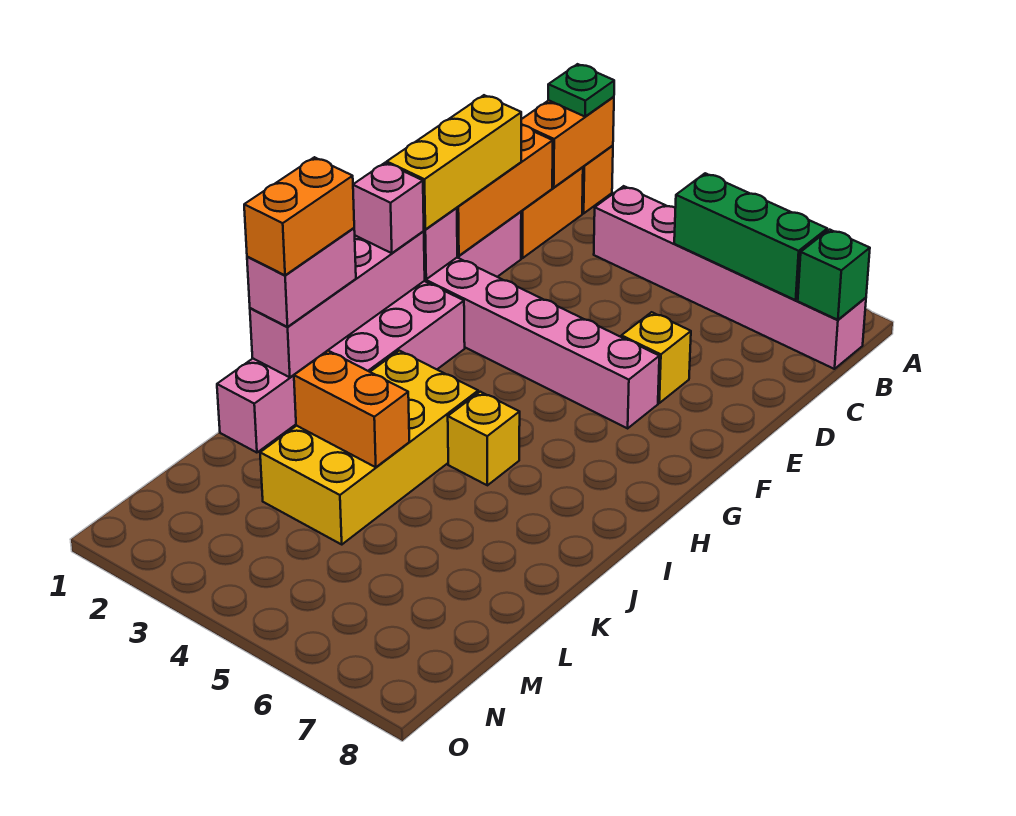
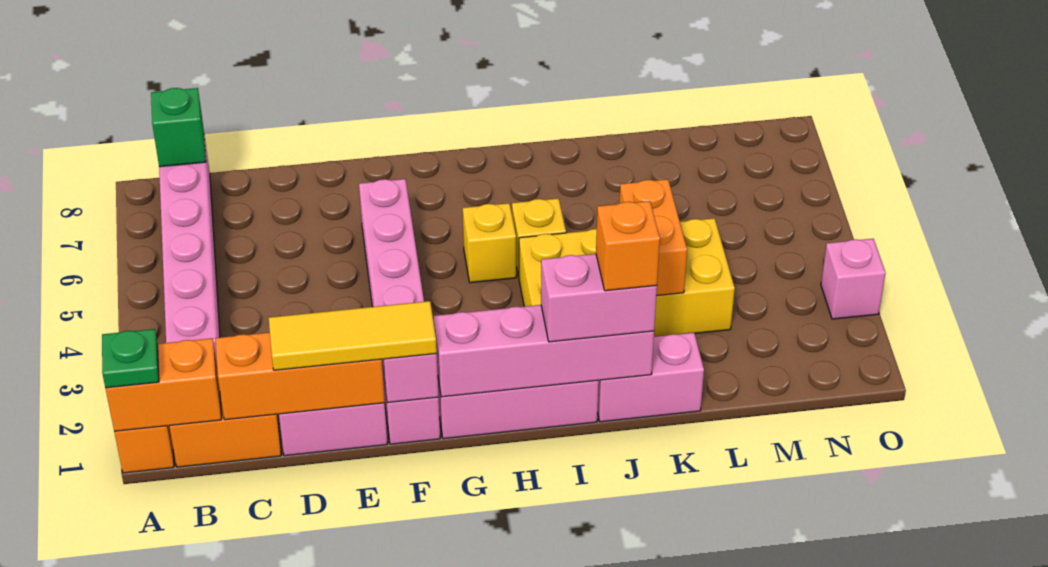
green 1x3 brick [674,173,827,300] -> none
yellow 1x3 brick [387,95,521,229] -> yellow 1x3 tile [269,301,437,370]
yellow 1x1 brick [621,312,691,403] -> yellow 1x1 brick moved to [463,203,516,283]
pink 1x1 brick [353,163,424,253] -> pink 1x1 brick moved to [821,239,886,319]
orange 1x2 brick [244,157,354,275] -> orange 1x1 brick [596,201,660,291]

